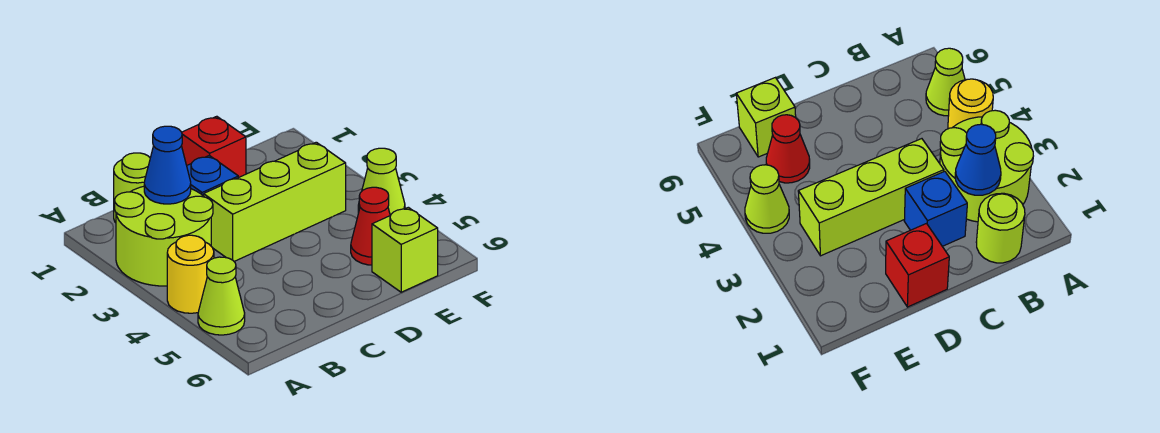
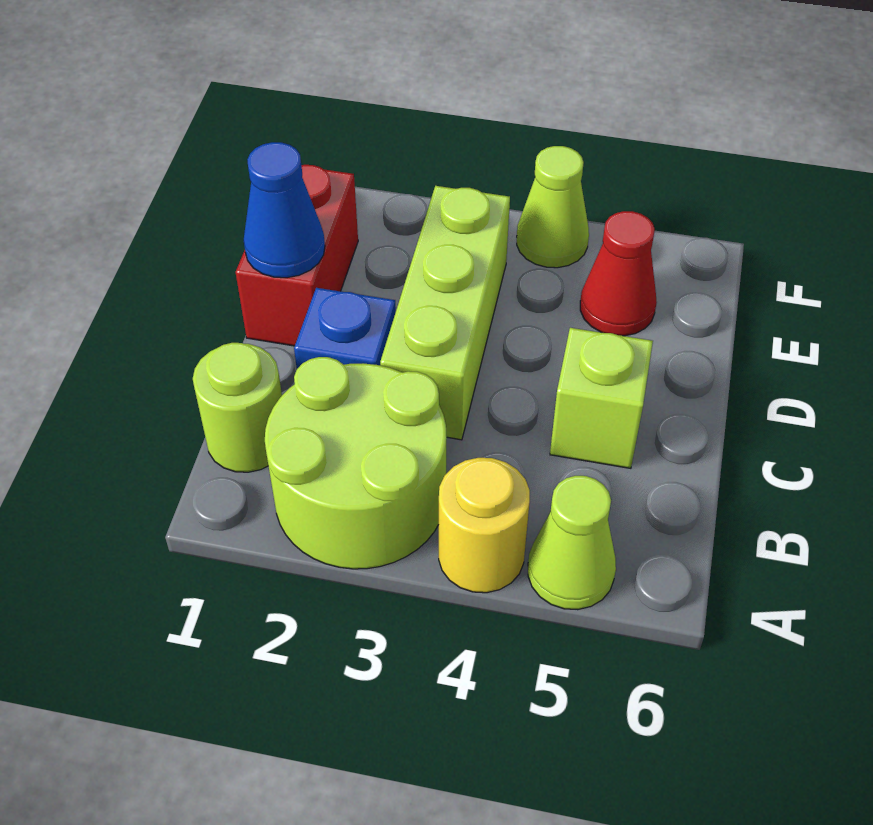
blue 1x1 cone [144,126,191,204] -> blue 1x1 cone moved to [244,142,325,278]
red 1x1 brick [181,116,246,178] -> red 1x2 brick [236,165,358,346]
lime 1x1 brick [372,207,438,292] -> lime 1x1 brick moved to [550,328,653,468]

